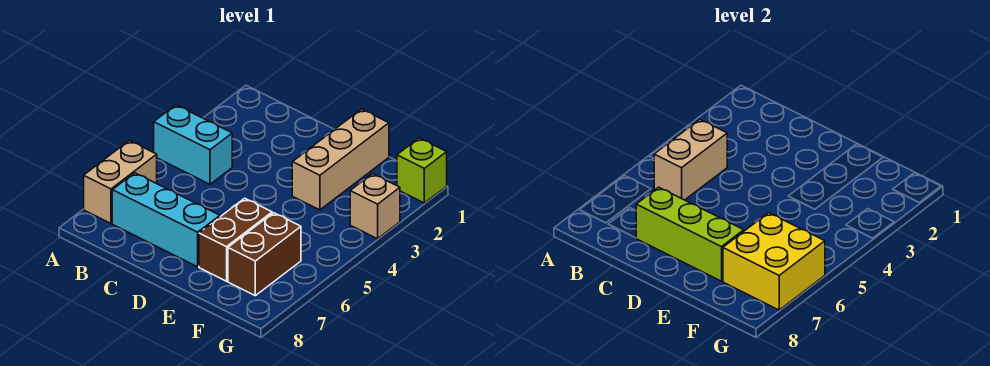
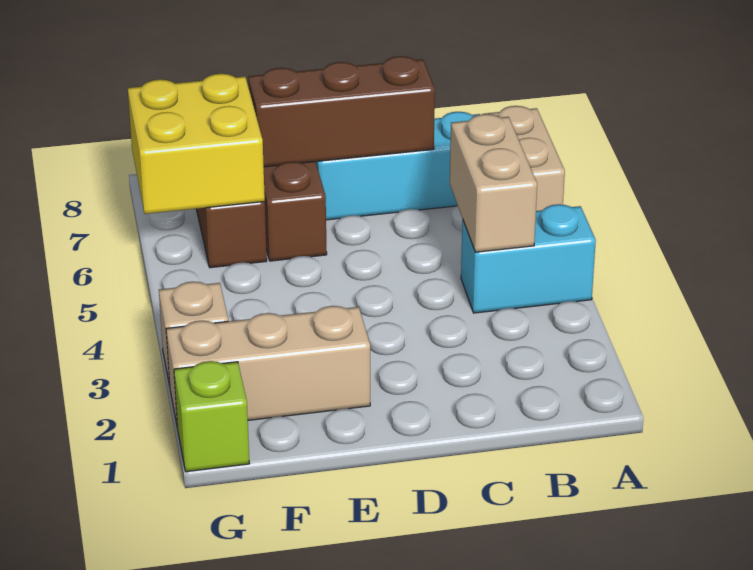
lime 1x3 brick [636,187,744,281] -> brown 1x3 brick [248,56,435,167]
tan 1x3 brick [292,109,389,210] -> tan 1x3 brick turned to [166,306,370,429]

